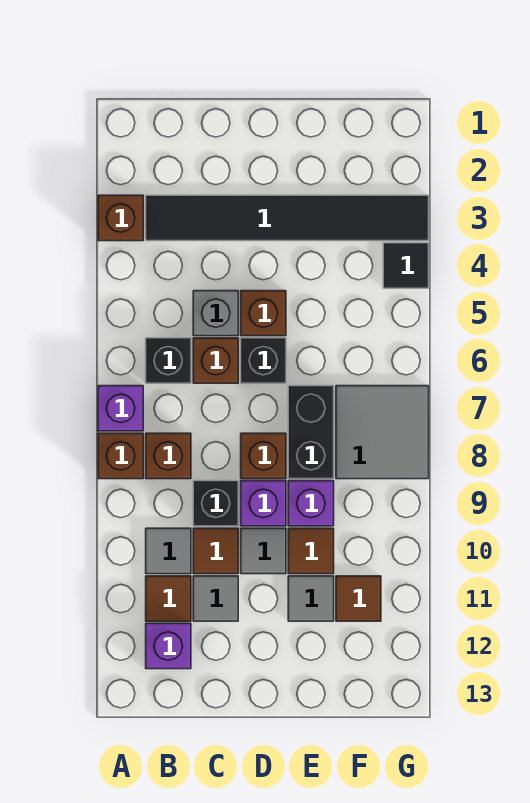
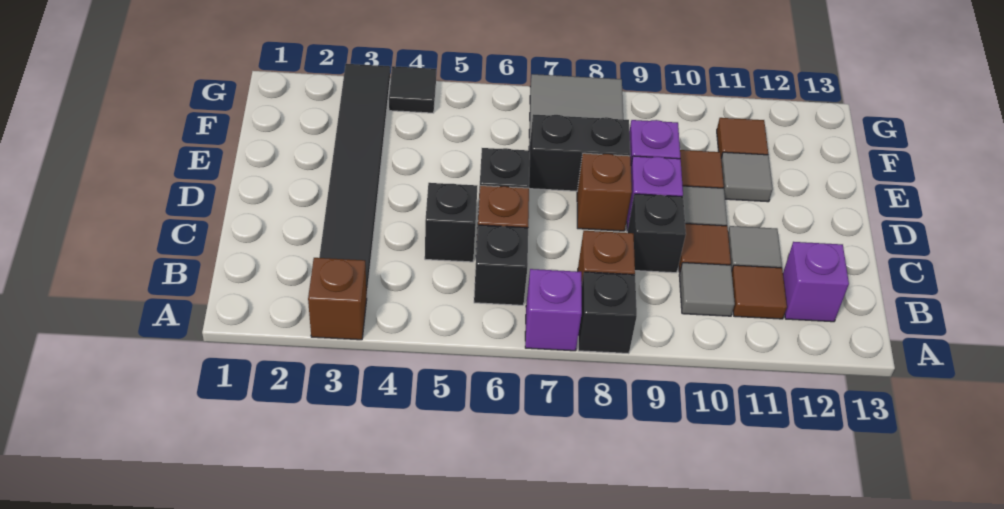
brown 1x1 brick [98,433,143,479] -> black 1x1 brick [578,272,637,354]
grey 1x1 brick [193,291,238,336] -> black 1x1 brick [425,183,477,262]
brown 1x1 brick [241,291,286,336] -> none

